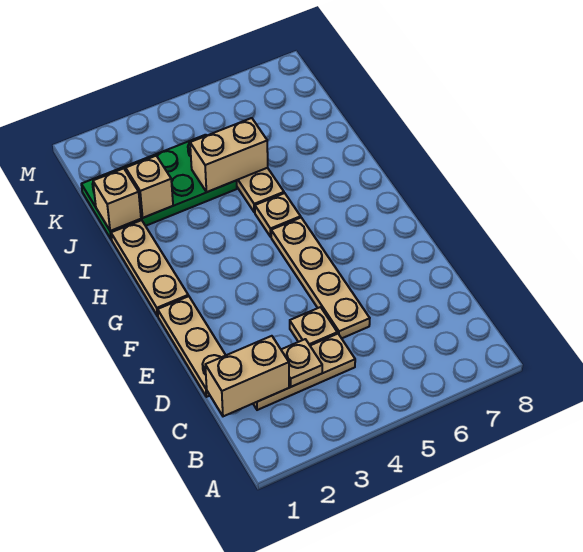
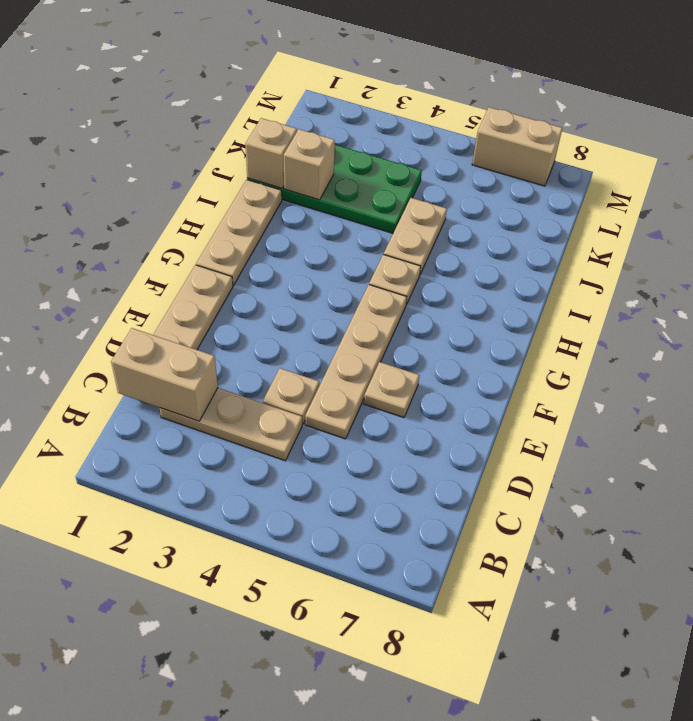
tan 1x1 plate [281,339,322,387] -> tan 1x1 plate moved to [364,362,419,418]
tan 1x2 brick [190,118,268,192] -> tan 1x2 brick moved to [472,107,562,186]

